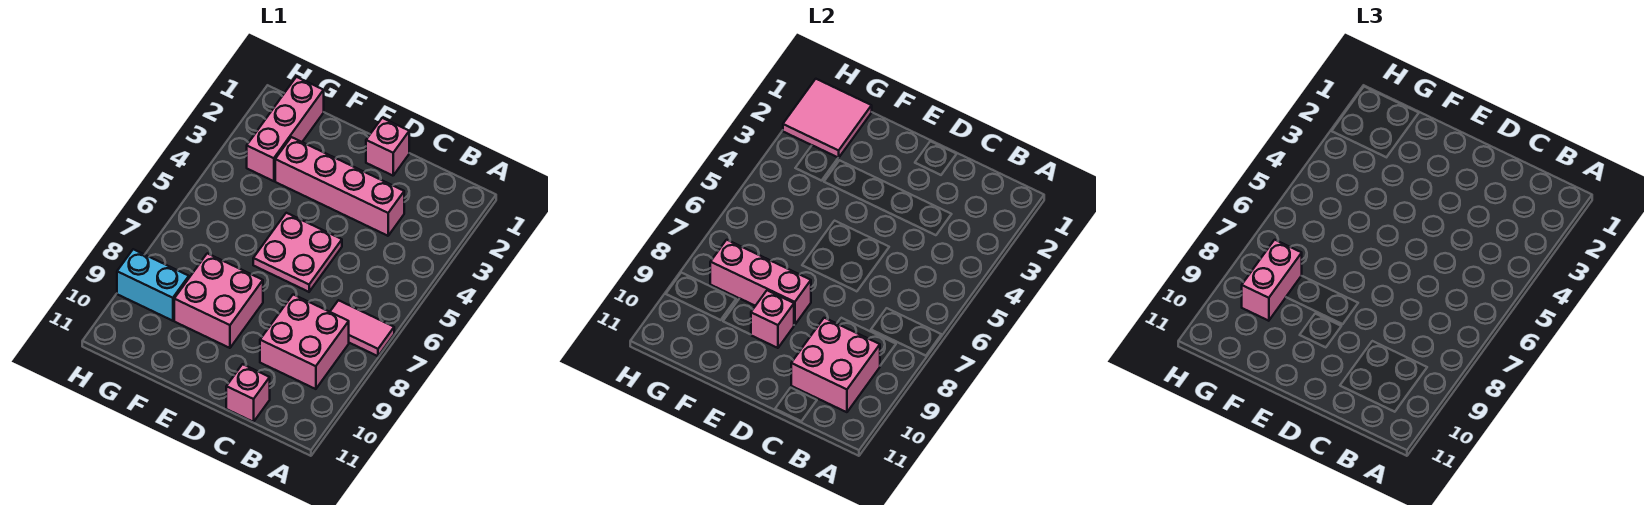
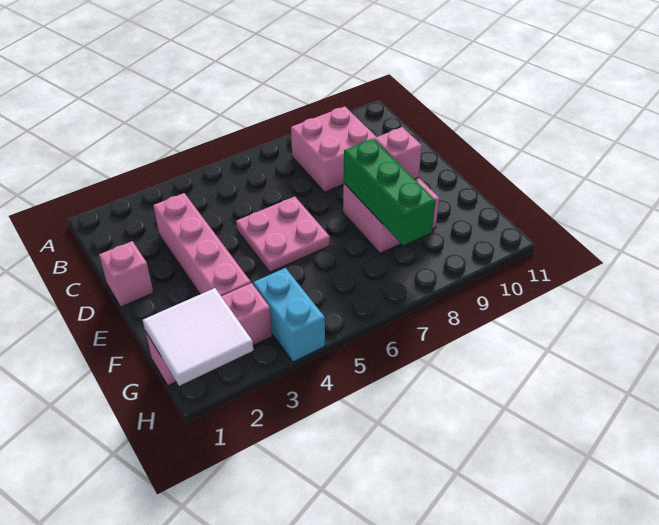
pink 1x2 tile [330,300,394,356] -> none
pink 2x2 brick [791,318,880,412] -> none
pink 1x1 brick [226,364,270,422] -> none
pink 1x3 brick [710,240,811,325] -> green 1x3 brick [344,139,436,245]
pink 2x2 tile [783,79,872,158] -> white 2x2 tile [143,288,253,386]
pink 1x2 brick [1242,240,1302,321] -> none
cyan 1x2 brick [117,249,189,321] -> cyan 1x2 brick moved to [253,268,325,362]

